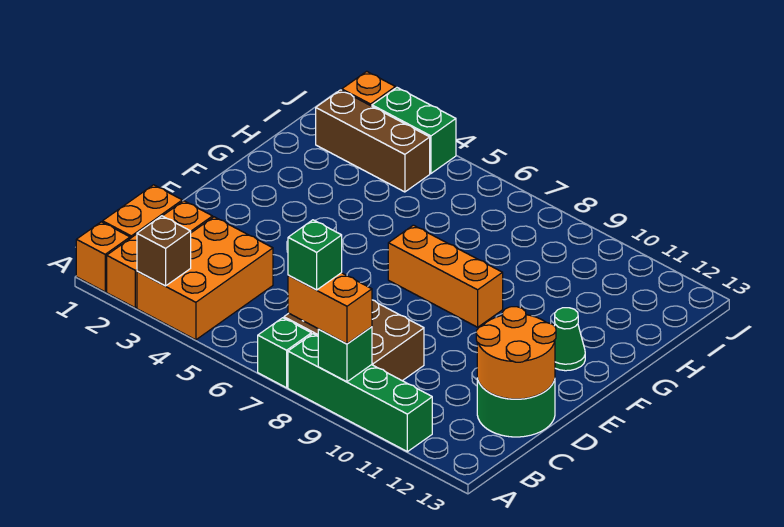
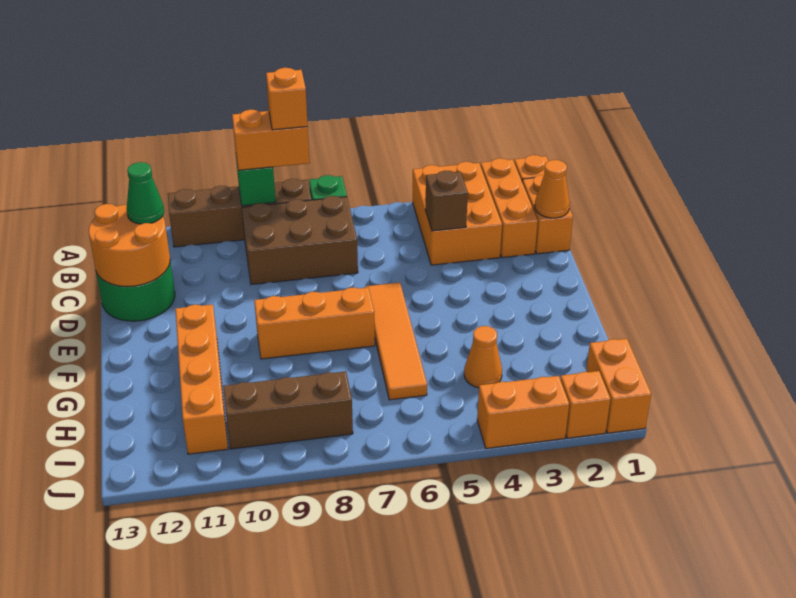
brown 1x1 brick [137,216,191,286] -> brown 1x1 brick moved to [425,171,468,231]
green 1x4 brick [288,334,432,452] -> brown 1x4 brick [168,179,311,247]
green 1x1 brick [288,220,342,290] -> orange 1x1 brick [266,68,308,130]
none -> orange 1x1 cone [535,160,570,218]
none -> orange 1x4 tile [365,283,427,400]
none -> orange 1x4 brick [175,304,228,454]
green 1x1 cone [554,308,585,371] -> green 1x1 cone moved to [126,162,164,224]
none -> orange 1x1 cone [464,326,502,388]
none -> orange 1x2 brick [586,339,651,433]
brown 1x3 brick [316,90,430,192] -> brown 1x3 brick moved to [223,371,353,449]
green 1x2 brick [372,88,456,173] -> orange 1x2 brick [477,376,569,449]

